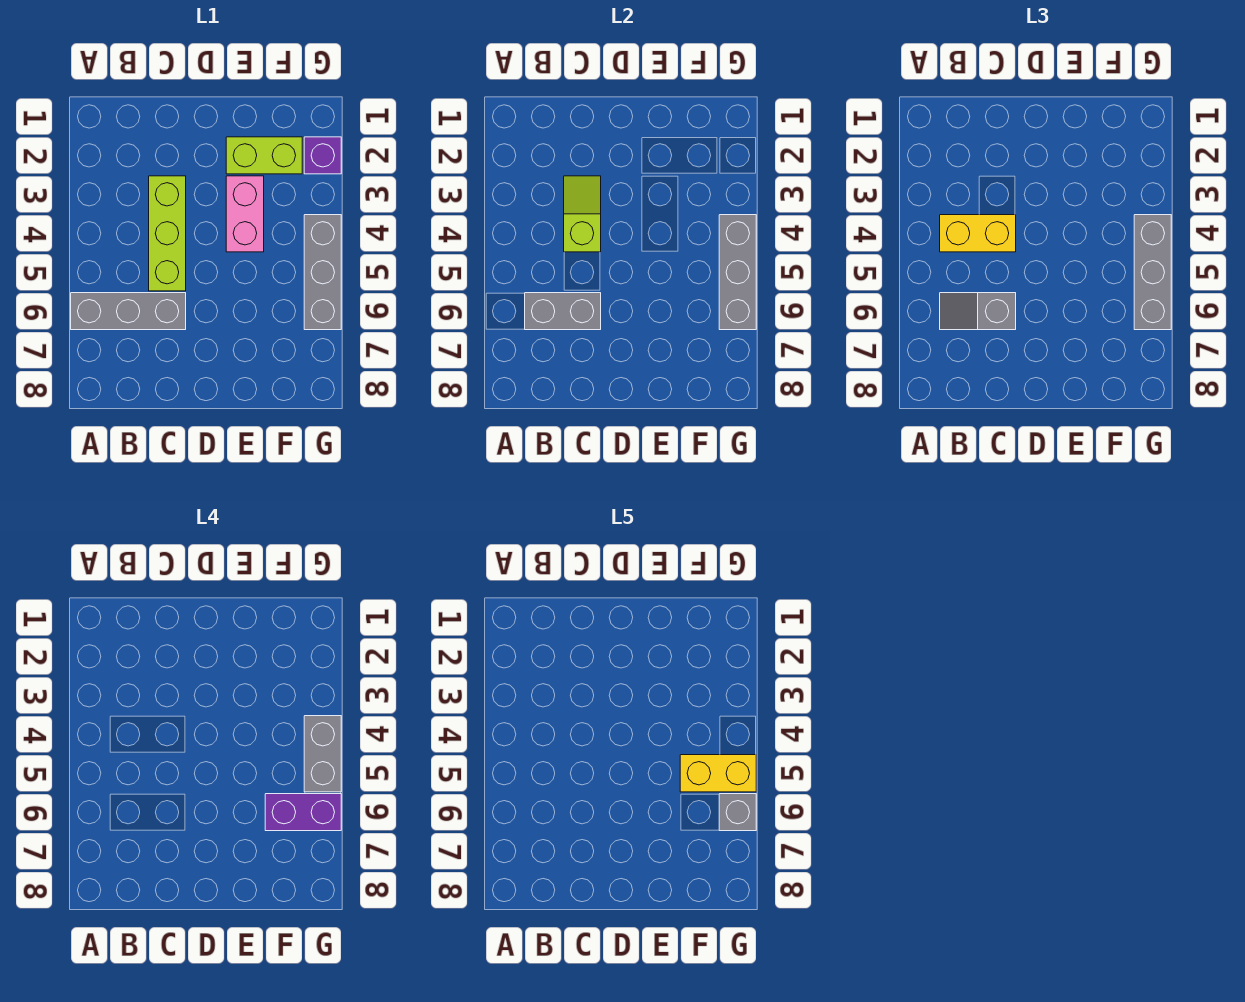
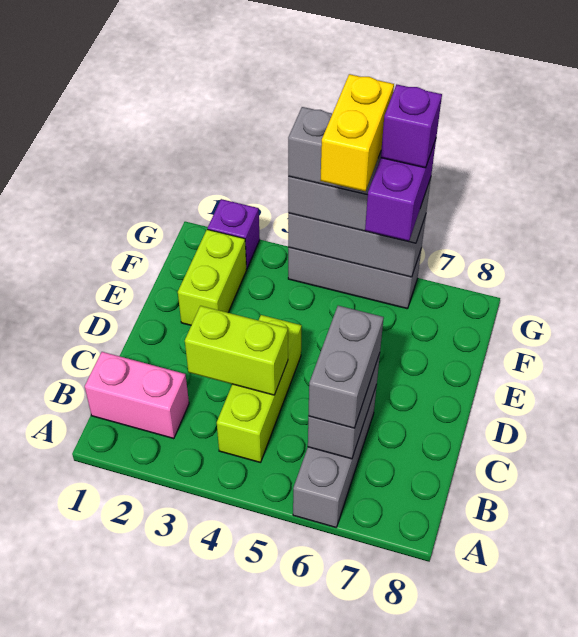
yellow 1x2 brick [940,215,1016,252] -> none
grey 1x2 slope [940,293,1016,330] -> grey 1x2 brick [308,306,384,428]
lime 1x3 brick [149,176,186,291] -> lime 1x3 brick turned to [217,315,302,463]
lime 1x2 slope [564,176,601,252] -> lime 1x2 brick [185,306,288,395]
pink 1x2 brick [226,176,264,252] -> pink 1x2 brick moved to [85,352,189,439]
grey 1x1 brick [719,794,756,831] -> purple 1x1 brick [381,85,442,168]

